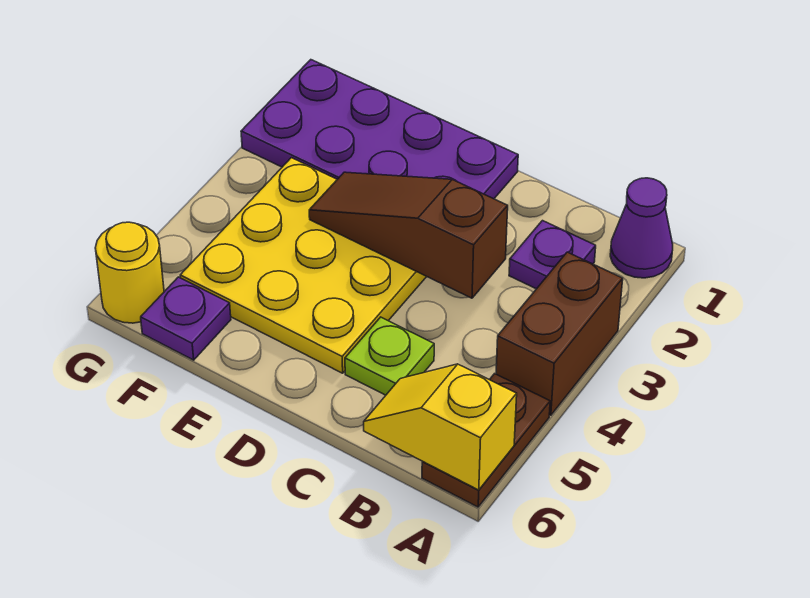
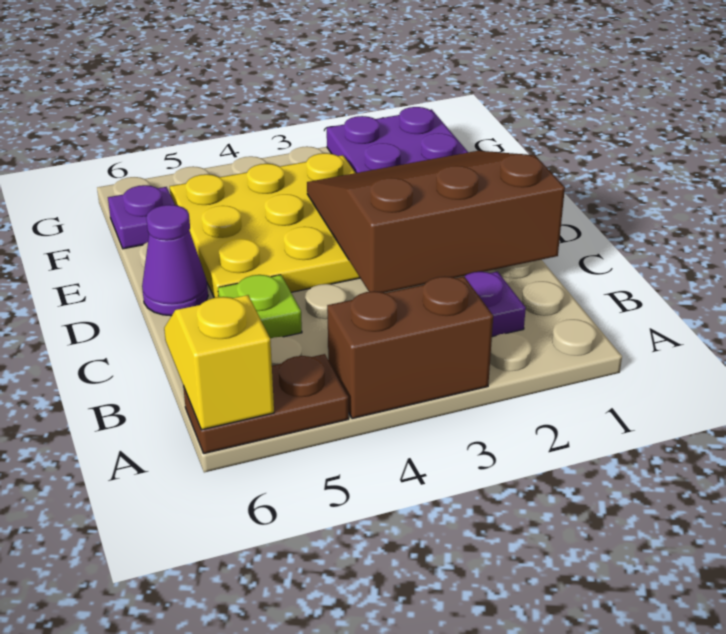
purple 1x1 cone [610,178,673,278] -> purple 1x1 cone moved to [142,205,208,316]
brown 1x3 slope [309,172,508,298] -> brown 3x3 slope [307,151,565,293]
yellow 1x1 round brick [95,222,164,323] -> none

